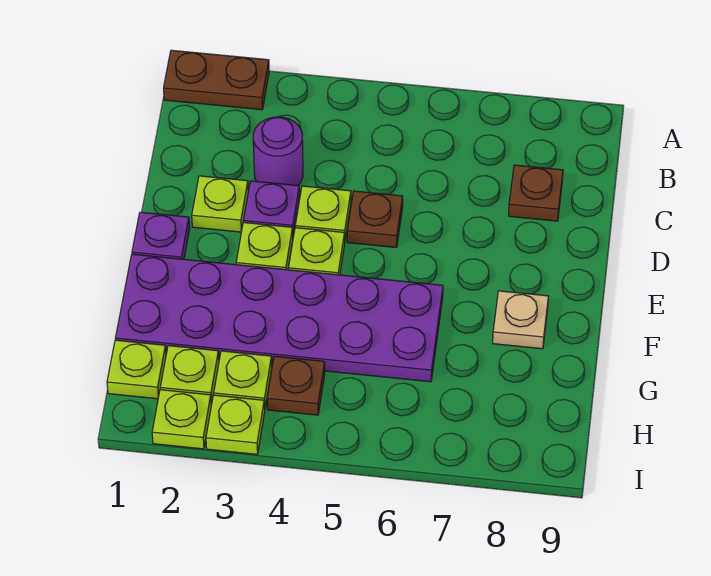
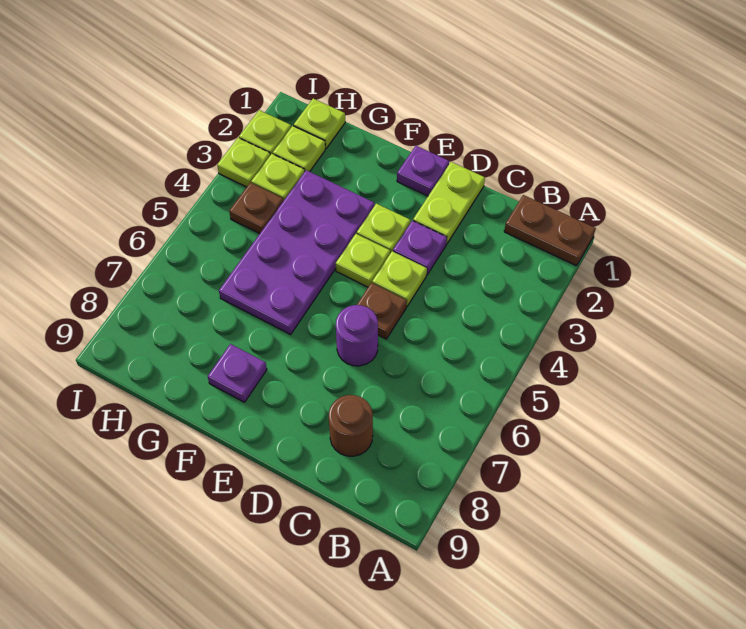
brown 1x2 plate [164,50,269,110] -> brown 1x2 plate turned to [504,195,596,266]
purple 1x1 round brick [253,117,303,186] -> purple 1x1 round brick moved to [336,305,378,366]
brown 1x1 plate [509,165,563,221] -> brown 1x1 round brick [329,395,373,456]
lime 1x1 plate [192,176,248,232] -> lime 1x2 plate [413,162,485,244]
purple 2x6 plate [116,254,443,382] -> purple 2x4 plate [219,170,375,334]
tan 1x1 plate [493,291,549,349] -> purple 1x1 plate [208,344,267,402]

